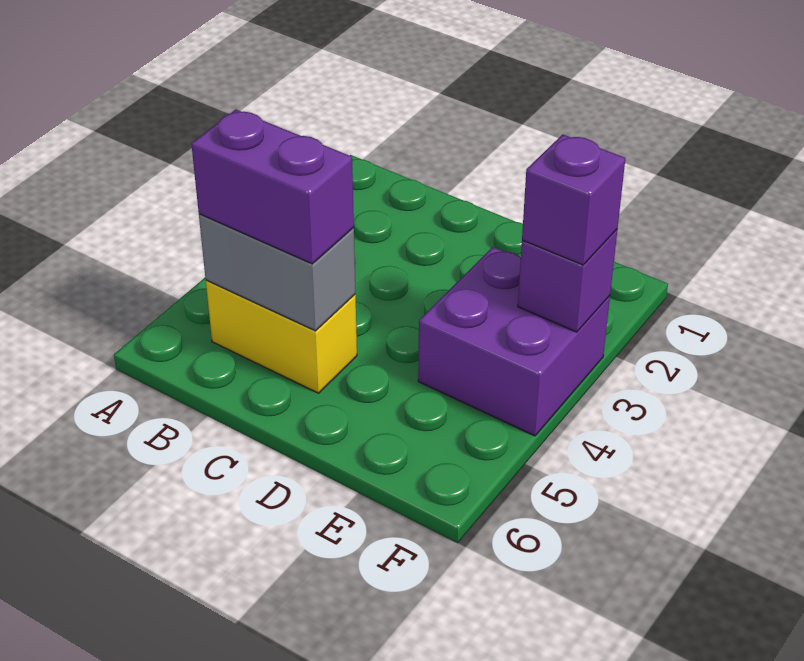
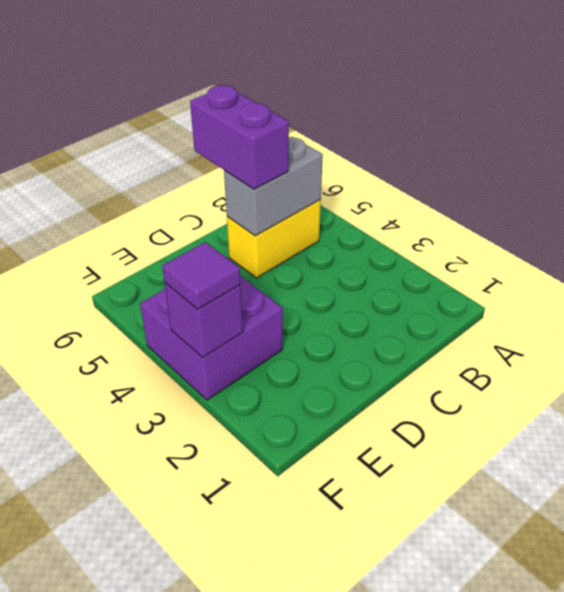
purple 1x2 brick [191,110,354,264] -> purple 1x2 brick turned to [190,85,289,189]
purple 1x1 brick [522,134,625,265] -> purple 1x1 tile [162,242,241,309]

